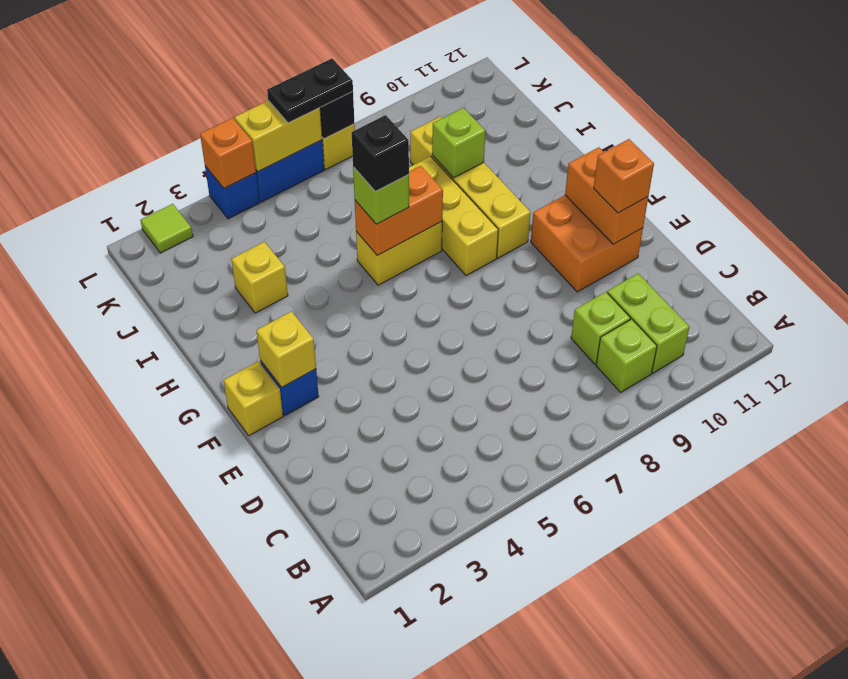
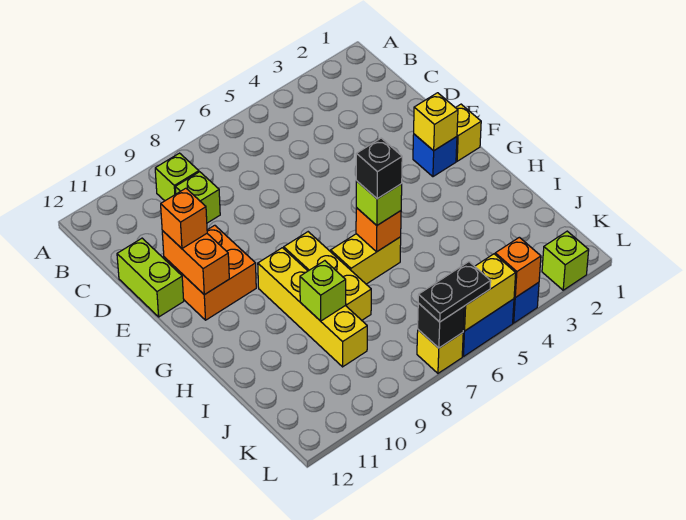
lime 1x2 brick [607,274,689,373] -> lime 1x2 brick moved to [117,238,184,317]
orange 1x2 brick [355,166,443,255] -> orange 1x1 brick [356,208,401,252]
yellow 1x1 brick [231,242,288,313] -> none
lime 1x1 tile [140,204,193,253] -> lime 1x1 brick [542,231,589,290]

